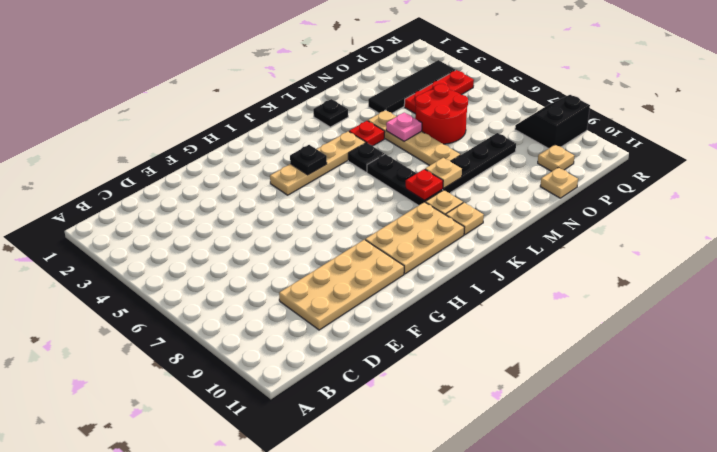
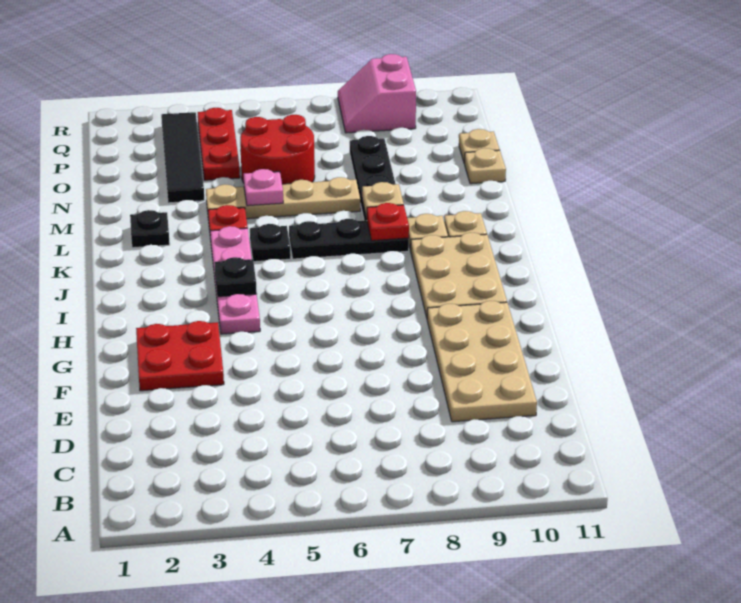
none -> red 2x2 plate [136,321,224,391]
tan 1x4 plate [270,131,366,195] -> pink 1x4 plate [210,226,260,334]
tan 1x1 plate [538,145,574,171] -> tan 1x1 plate moved to [465,148,506,184]
black 2x2 slope [515,95,590,149] -> pink 2x2 slope [338,54,416,133]

